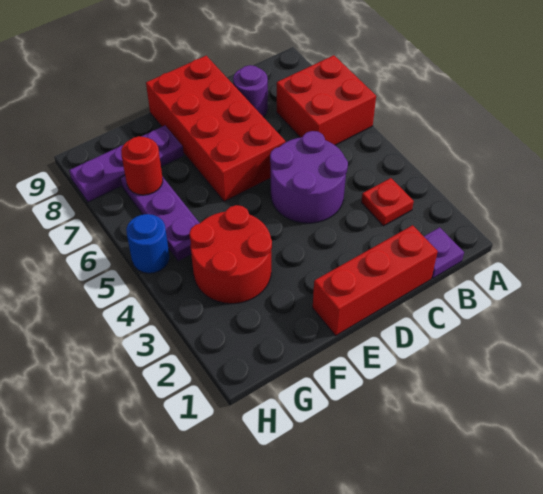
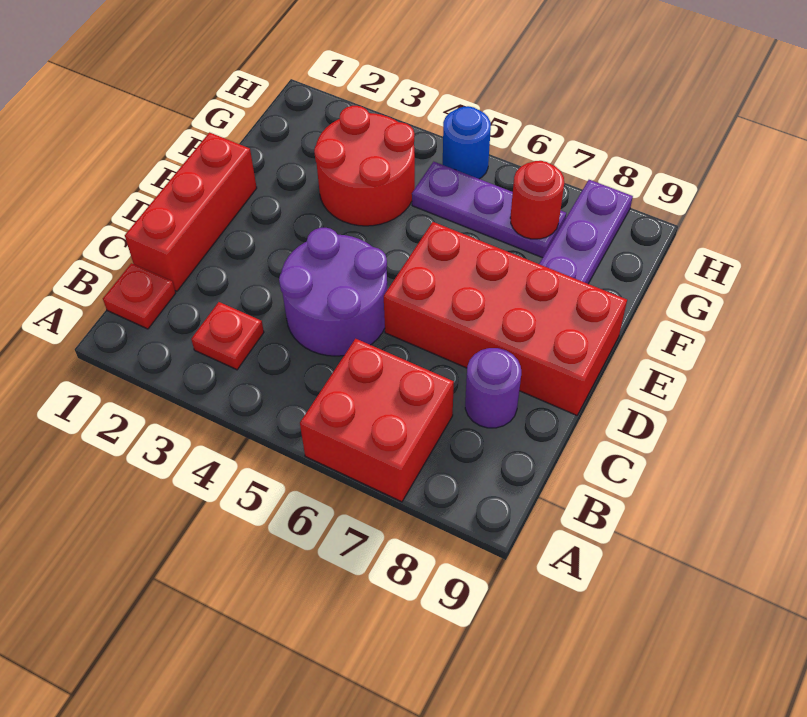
purple 1x1 plate [424,227,464,278] -> red 1x1 plate [103,263,176,329]

